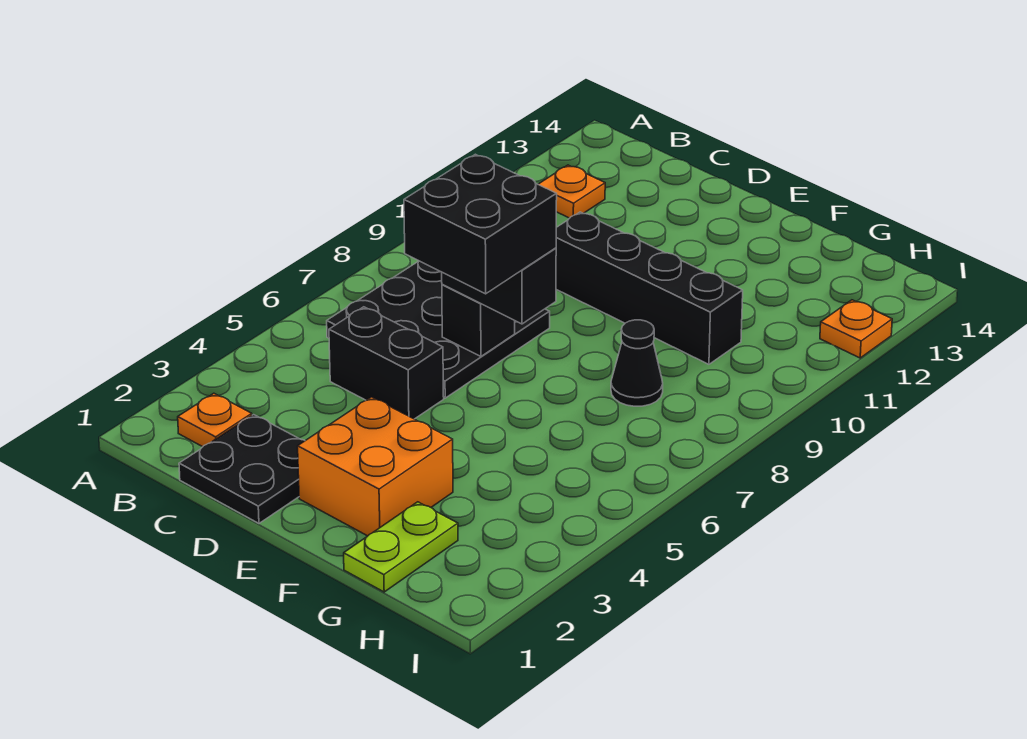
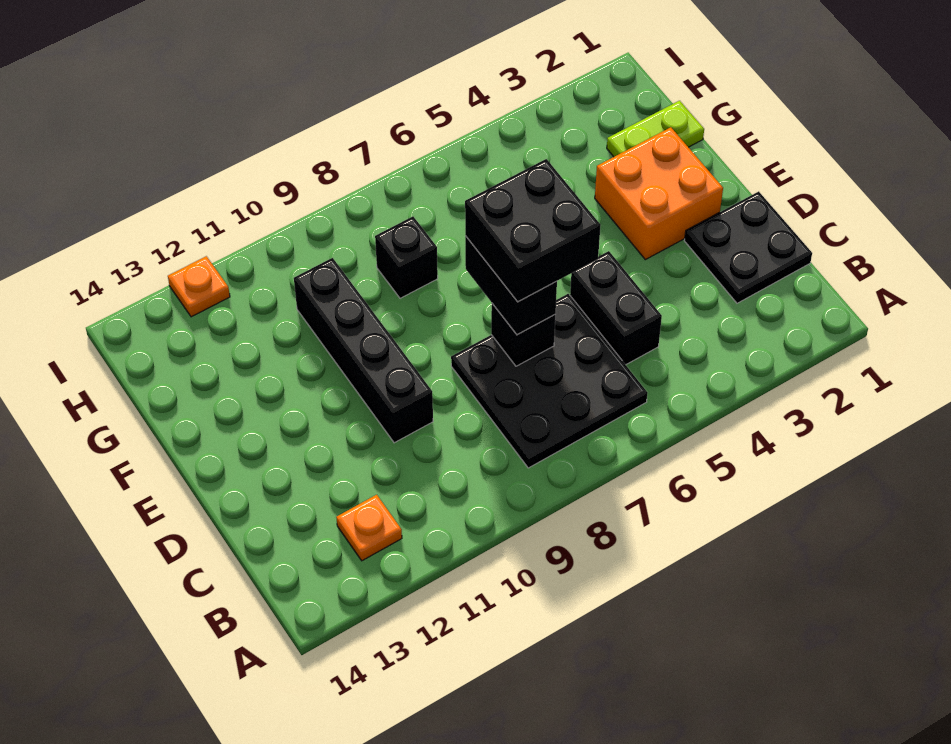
orange 1x1 plate [178,393,252,447] -> none
black 1x1 cone [611,320,663,406] -> black 1x1 brick [375,217,438,298]

